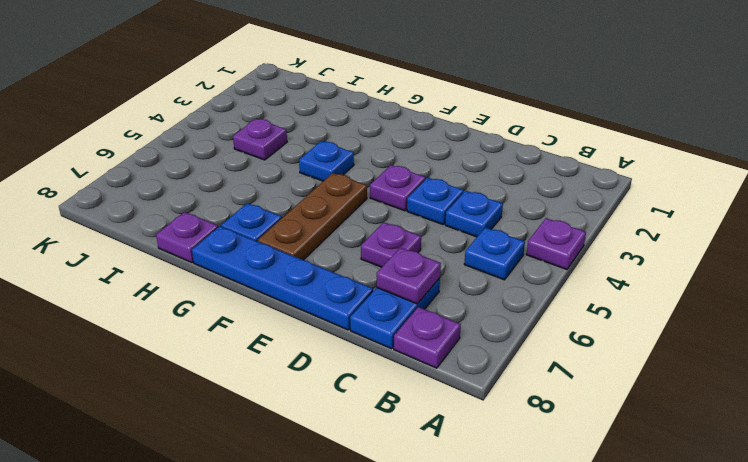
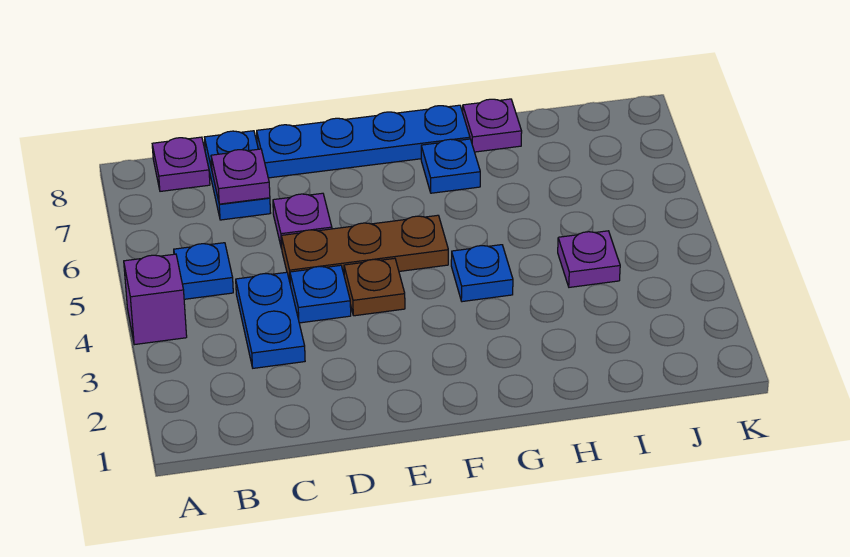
purple 1x1 plate [526,218,586,269] -> purple 1x1 brick [124,254,187,345]
blue 1x1 plate [445,191,503,237] -> blue 1x2 plate [236,272,305,368]
purple 1x1 plate [370,165,426,211] -> brown 1x1 plate [344,258,405,316]
brown 1x3 plate [258,173,367,260] -> brown 1x3 plate turned to [281,215,448,282]

